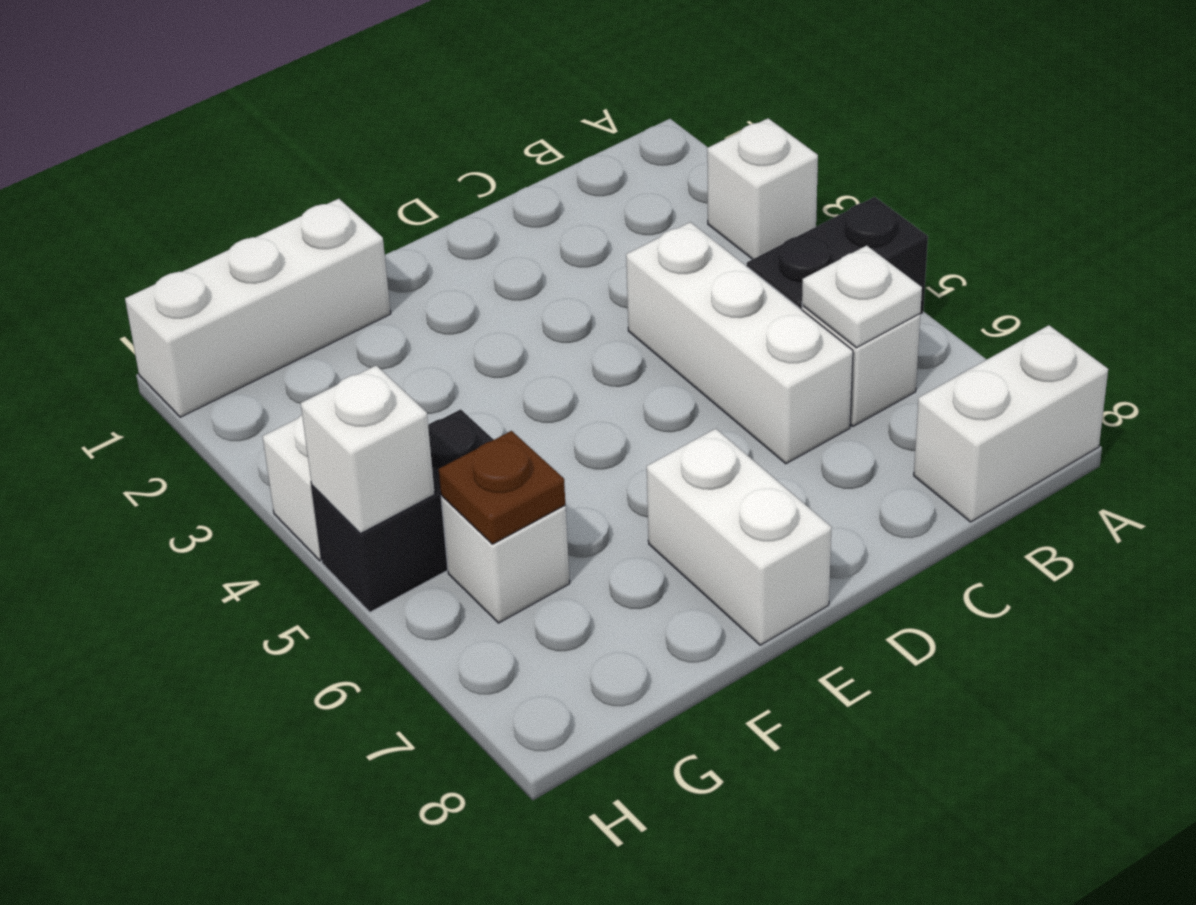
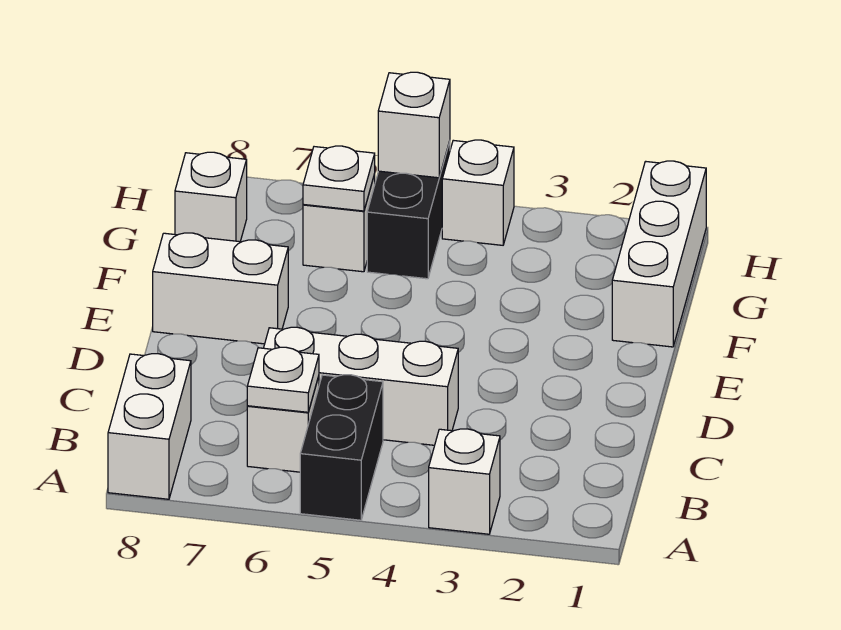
brown 1x1 plate [439,431,565,544] -> white 1x1 plate [303,146,375,211]
none -> white 1x1 brick [175,152,247,242]

